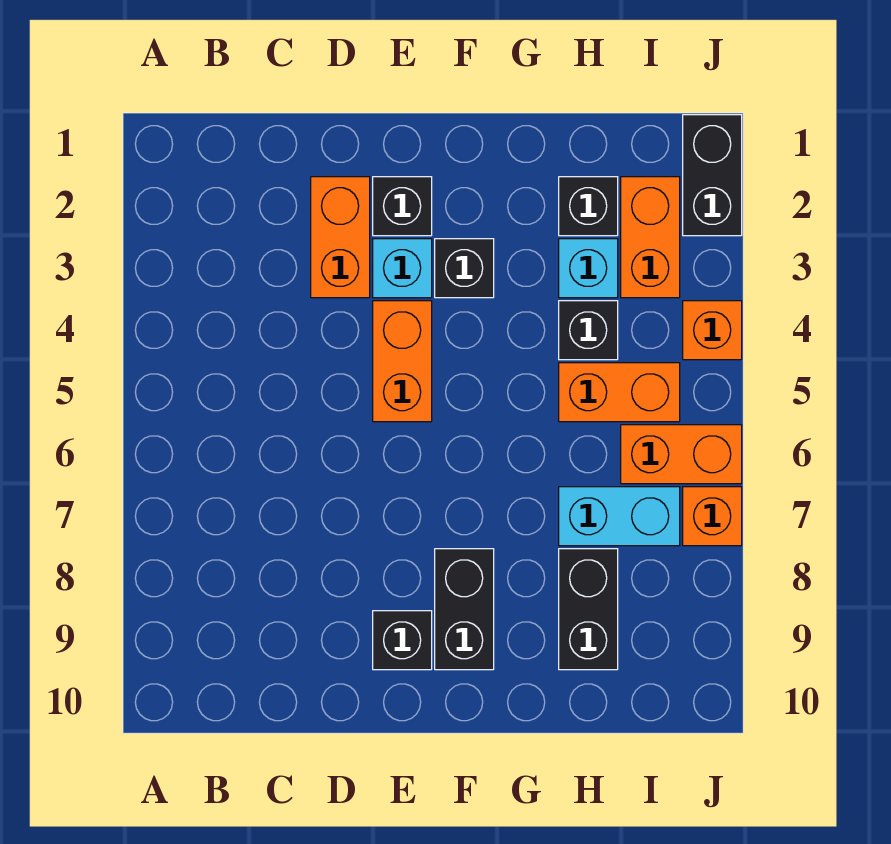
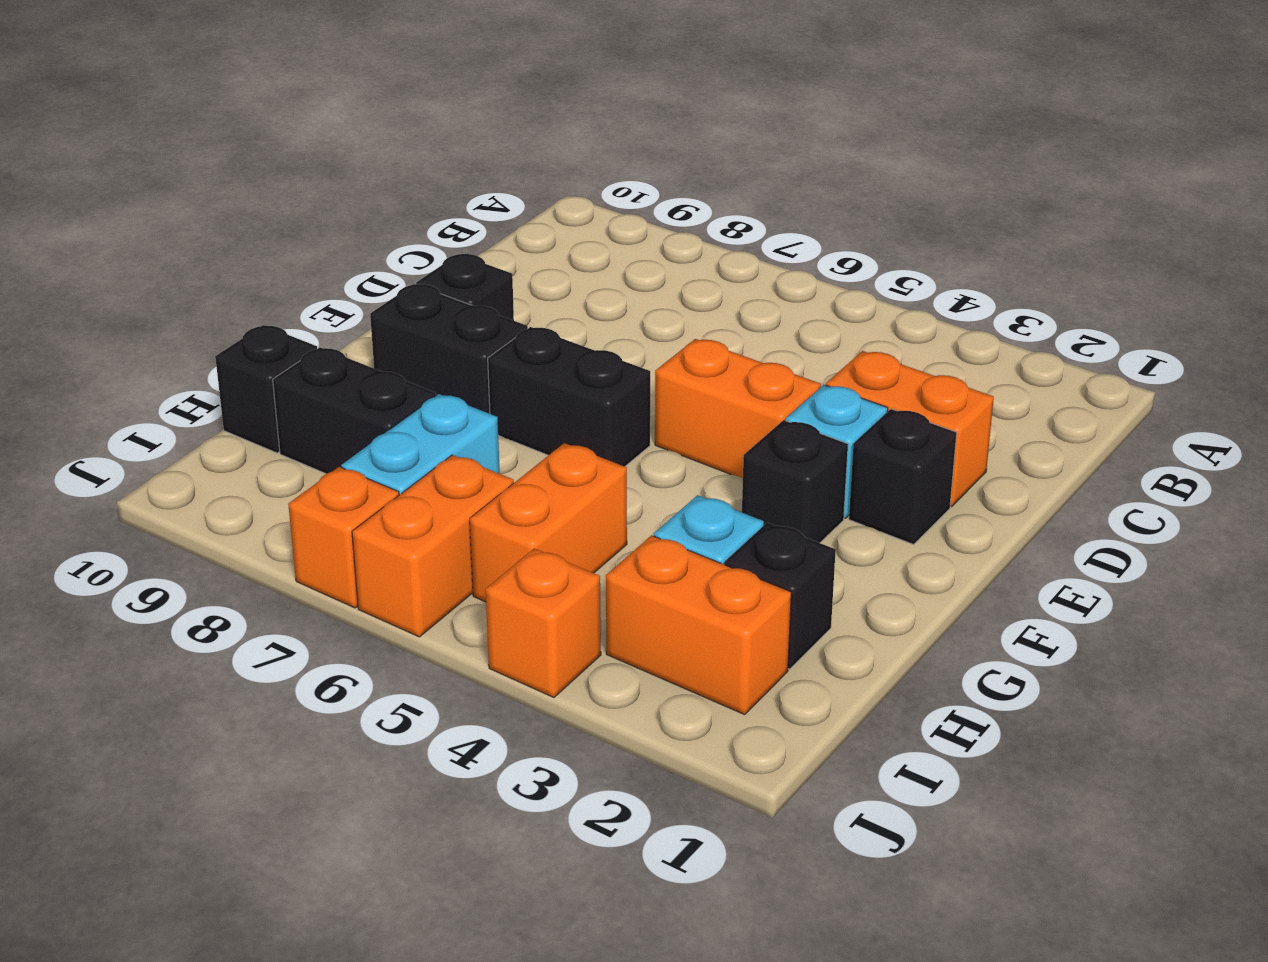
black 1x1 brick [559,301,618,360] -> black 1x1 brick moved to [215,325,317,453]
black 1x2 brick [683,115,742,236] -> black 1x2 brick moved to [488,327,650,467]

